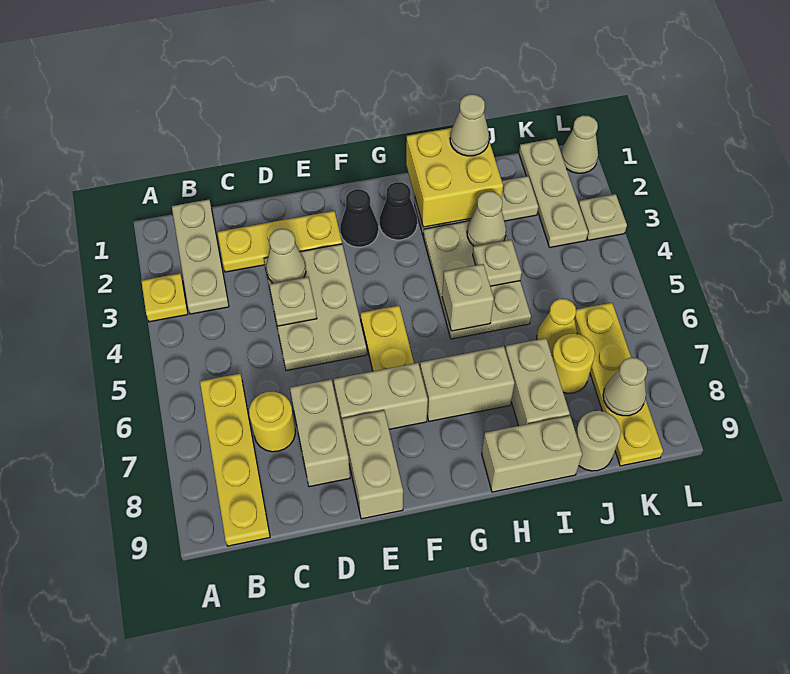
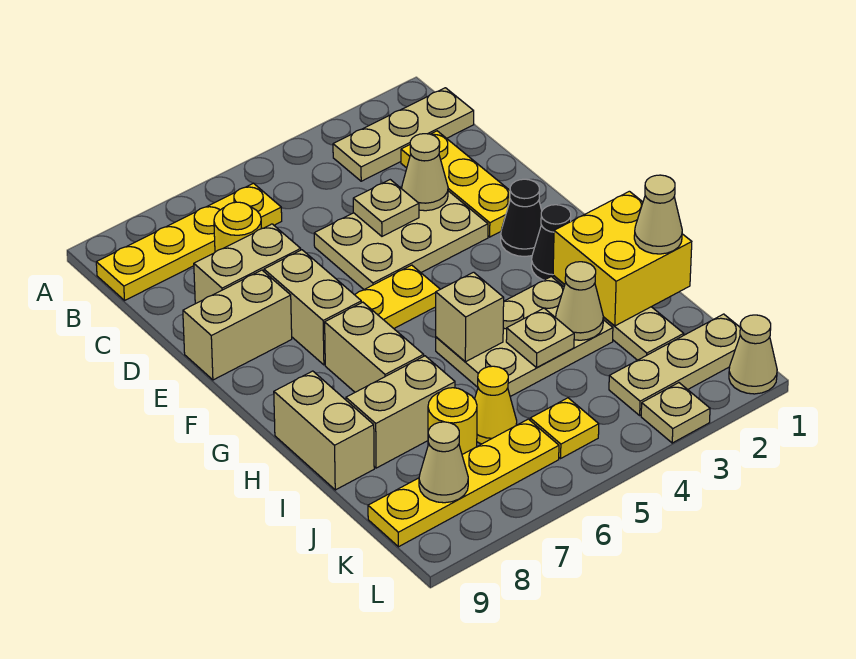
yellow 1x1 plate [141,273,188,322] -> yellow 1x1 plate moved to [530,398,599,458]
tan 1x1 round brick [576,411,621,471] -> none

